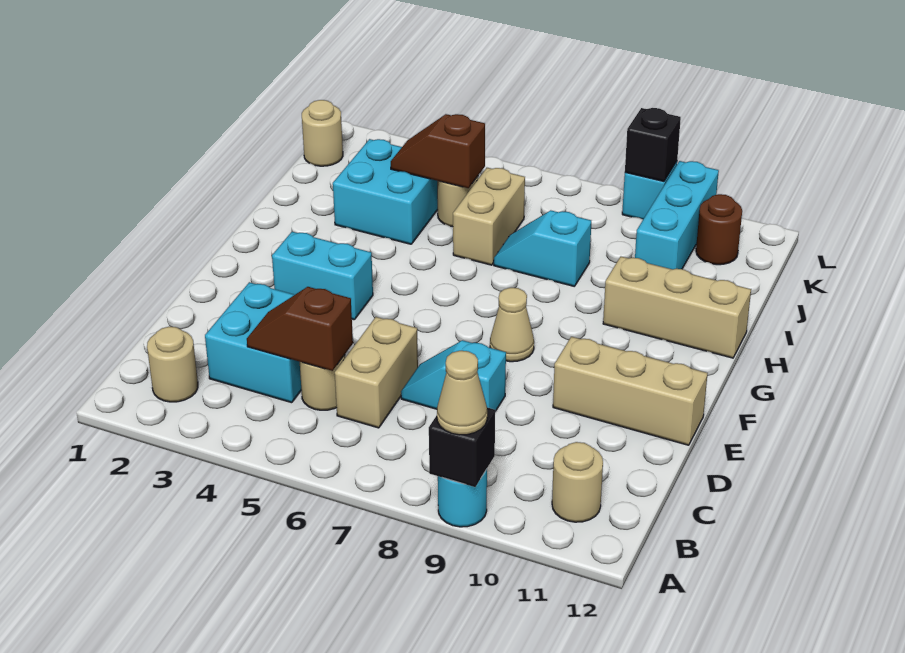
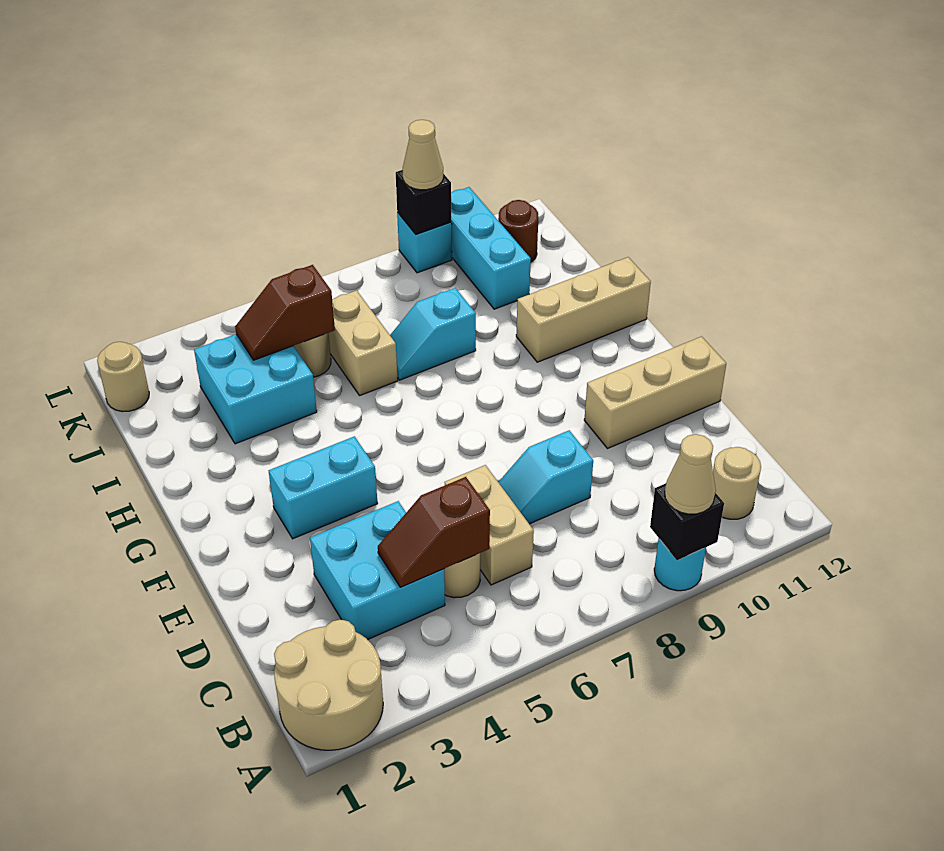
tan 1x1 round brick [147,327,198,402] -> tan 2x2 round brick [274,620,383,750]
tan 1x1 cone [490,288,534,362] -> tan 1x1 cone moved to [403,120,444,190]

